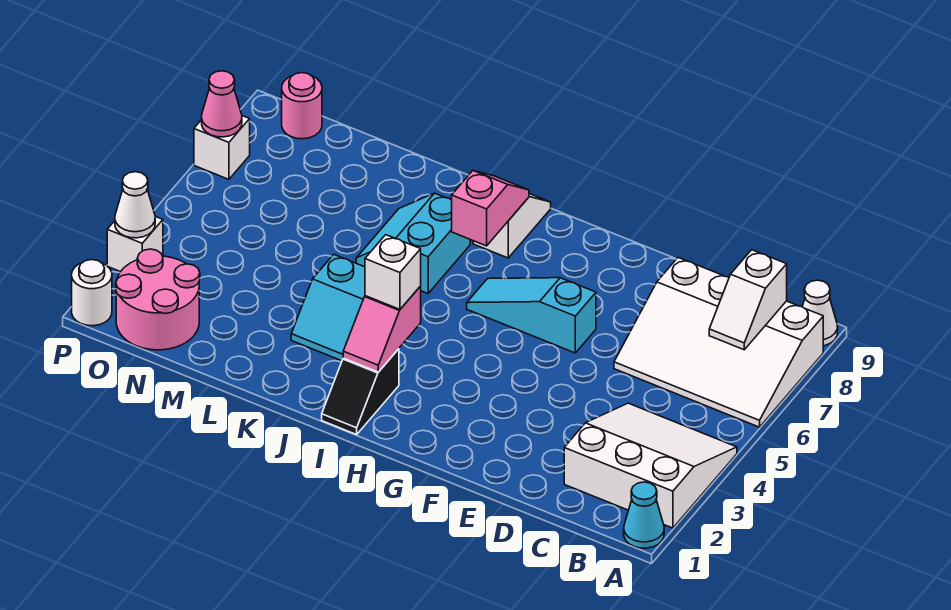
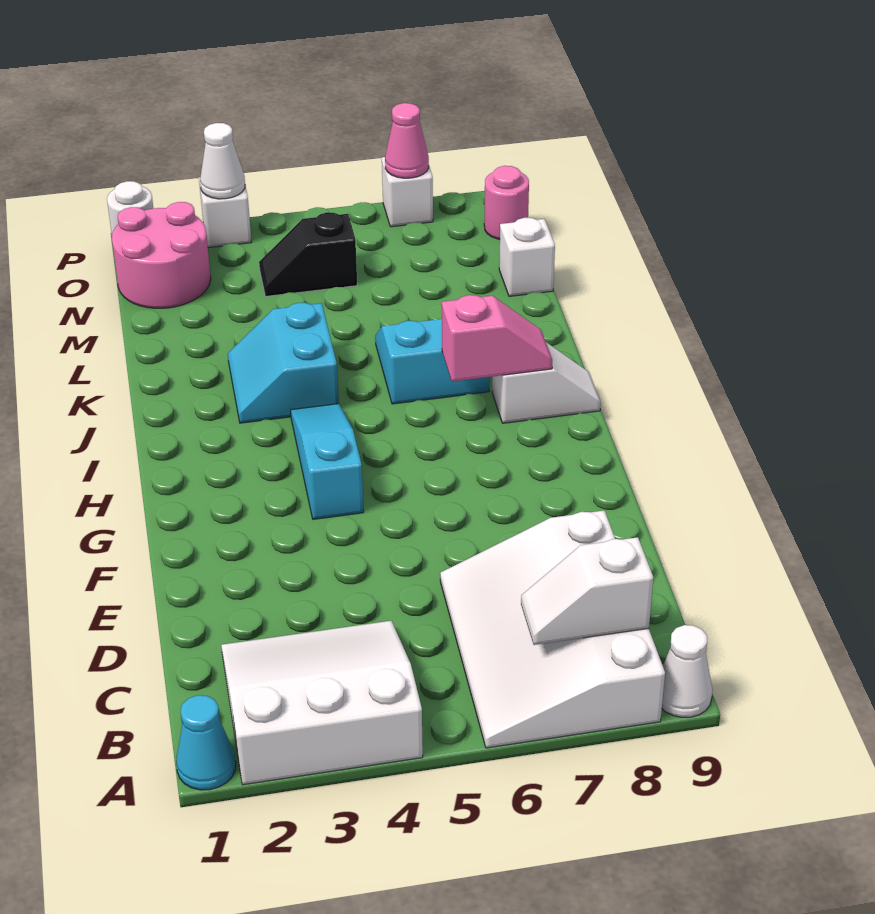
white 3x3 slope [564,403,737,528] -> white 3x3 slope turned to [221,621,423,785]
cyan 1x3 slope [467,278,596,353] -> cyan 1x3 slope moved to [291,404,364,519]
black 1x2 slope [322,349,399,435] -> black 1x2 slope moved to [259,212,357,296]
pink 1x2 slope [343,286,421,372] -> none
white 1x1 brick [365,235,421,309] -> white 1x1 brick moved to [499,218,555,296]

